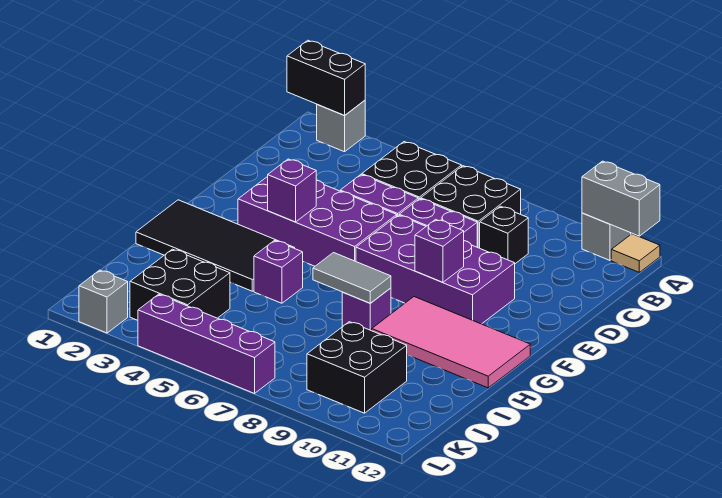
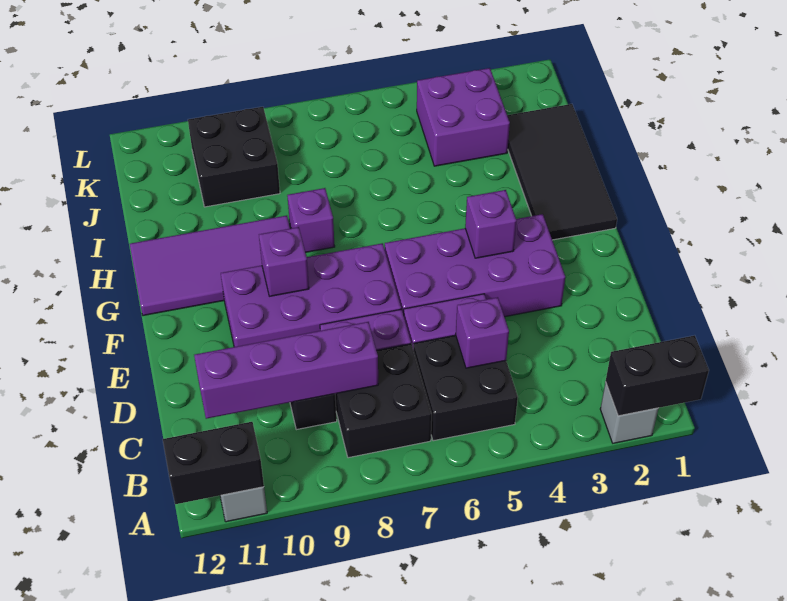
grey 1x2 brick [582,161,660,236] -> black 1x2 brick [163,422,264,504]
tan 1x1 tile [611,234,660,272] -> none
black 2x4 tile [136,200,294,291] -> black 2x4 tile turned to [507,104,617,240]
pink 2x4 tile [372,297,530,388] -> purple 2x4 tile [130,216,290,316]
purple 1x1 brick [254,241,303,303] -> purple 1x1 brick moved to [456,297,509,368]
grey 1x2 tile [313,253,391,303] -> none
black 2x2 brick [130,249,230,320] -> purple 2x2 brick [417,68,510,166]
grey 1x1 brick [79,270,128,333] -> none
purple 1x4 brick [138,294,275,393] -> purple 1x4 brick moved to [194,322,378,419]

